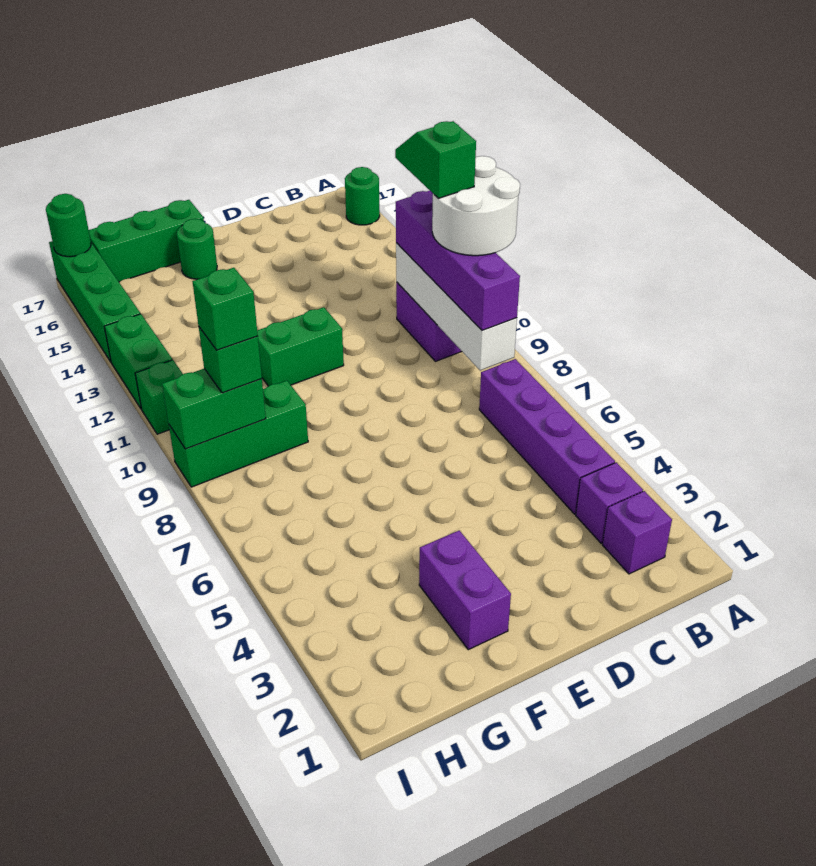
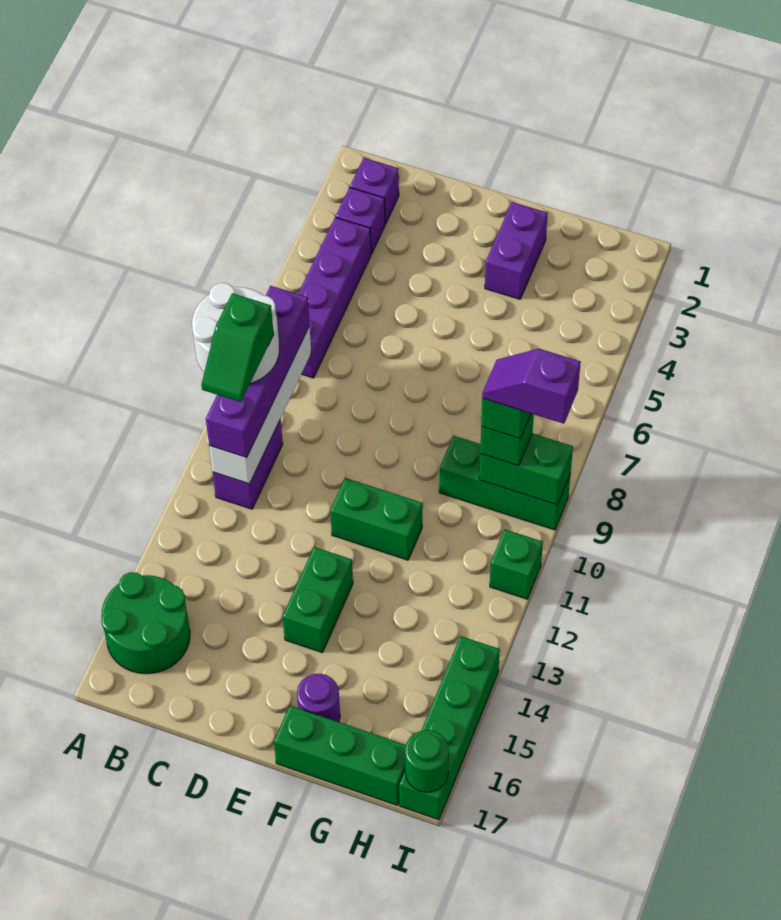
green 1x1 round brick [345,167,380,225] -> green 2x2 round brick [101,572,190,674]
green 1x1 round brick [177,219,217,279] -> purple 1x1 round brick [297,674,340,722]
none -> purple 1x2 slope [482,349,581,424]
green 1x2 brick [104,314,172,409] -> green 1x2 brick moved to [283,547,353,653]

